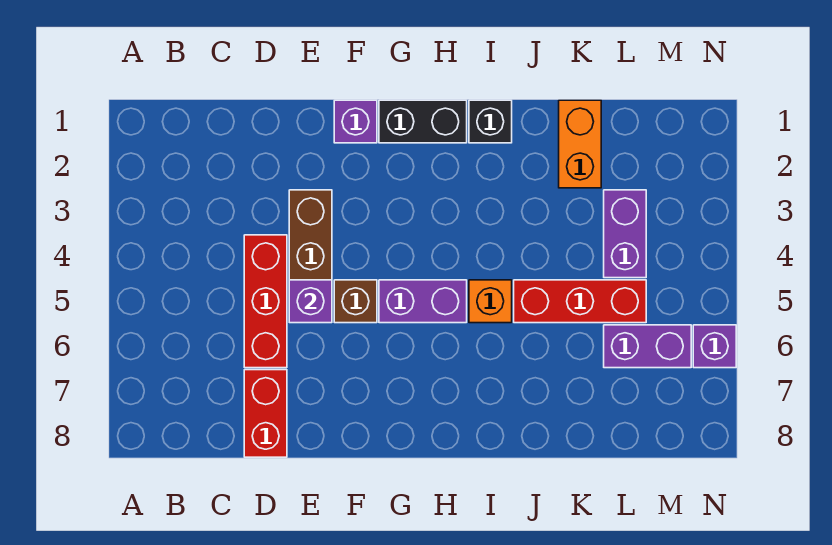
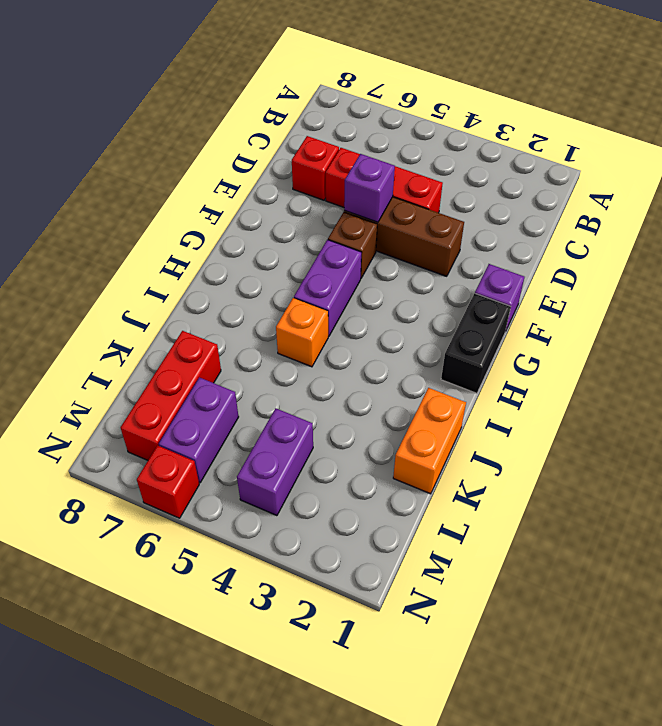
red 1x2 brick [244,370,287,457] -> red 1x1 brick [292,136,339,200]
black 1x1 brick [469,100,512,143] -> none
red 1x3 brick [514,280,646,323] -> red 1x3 brick moved to [121,331,221,460]
orange 1x2 brick [559,100,601,188] -> orange 1x2 brick turned to [393,388,466,494]
purple 1x2 brick [604,190,646,278] -> purple 1x2 brick turned to [237,408,313,516]
purple 1x1 brick [693,325,736,368] -> red 1x1 brick [137,445,199,518]

